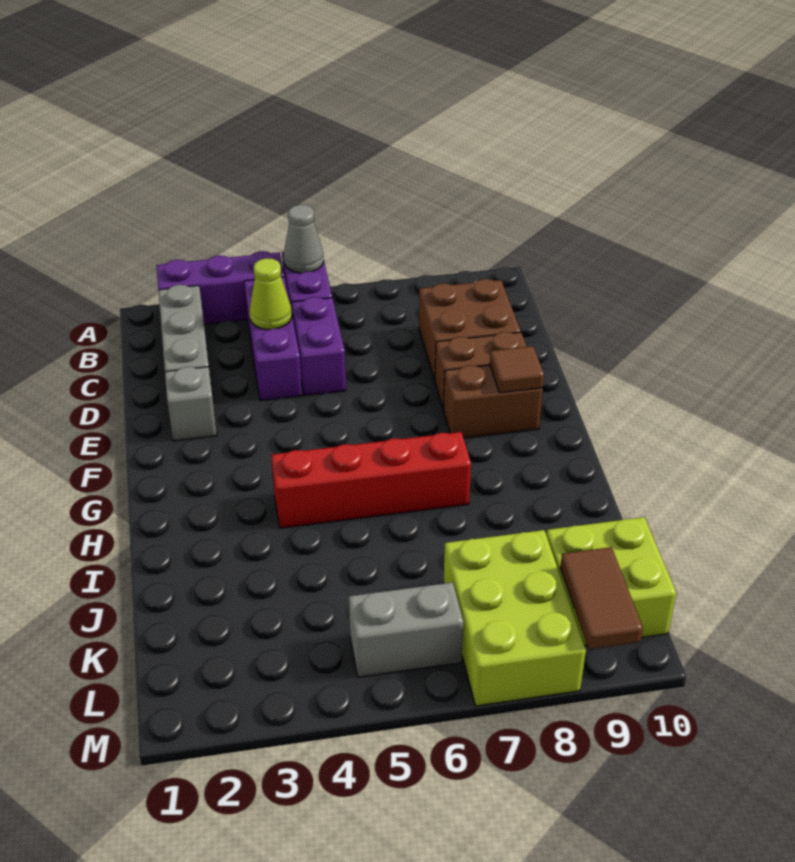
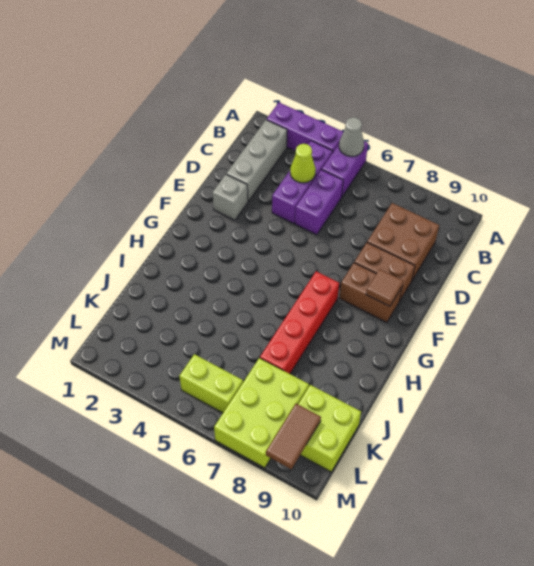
red 1x4 brick [271,432,471,528] -> red 1x4 brick turned to [260,271,339,374]
grey 1x2 brick [349,582,464,677] -> lime 1x2 brick [179,354,243,413]

